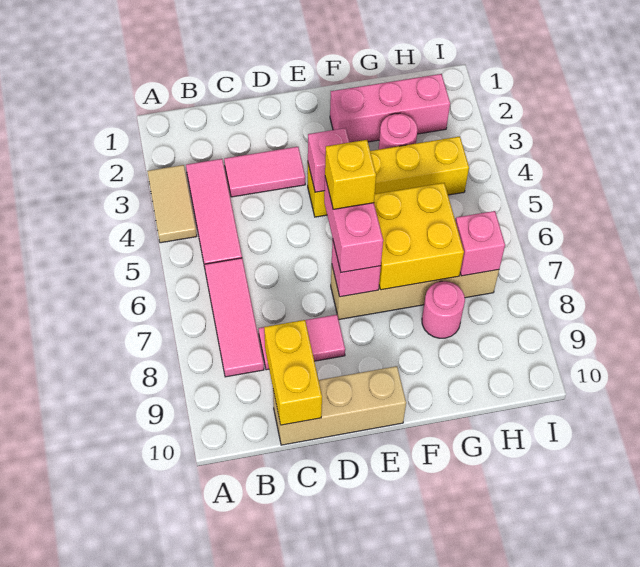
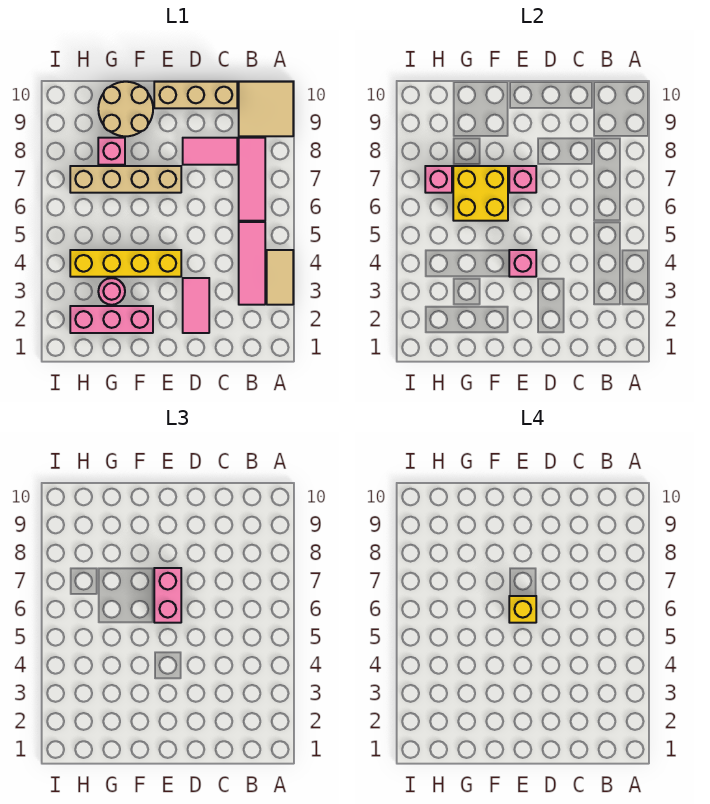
none -> tan 2x2 tile [239,82,293,136]
pink 1x2 tile [224,147,305,197] -> pink 1x2 tile turned to [183,278,209,333]
yellow 1x2 brick [264,320,322,425] -> none
none -> tan 2x2 round brick [98,82,153,136]
pink 1x1 round brick [422,281,465,338] -> pink 1x1 brick [98,138,125,165]

